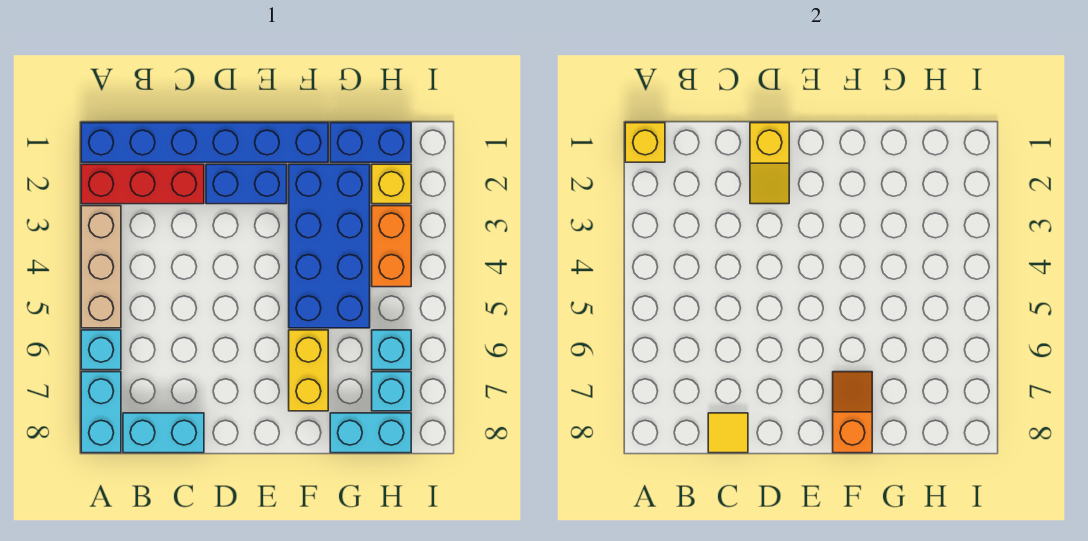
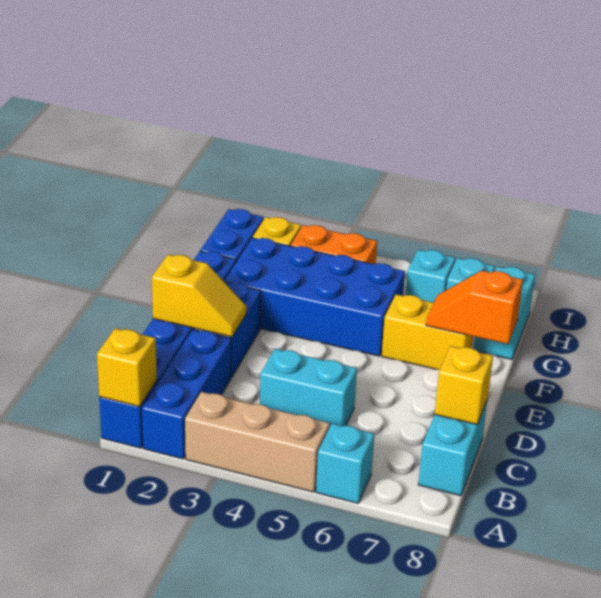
red 1x3 brick [81,164,204,204] -> blue 1x3 brick [142,330,231,459]
cyan 1x2 brick [81,372,121,453] -> cyan 1x2 brick moved to [260,349,357,428]
yellow 1x1 tile [708,413,748,453] -> yellow 1x1 brick [435,346,493,425]

